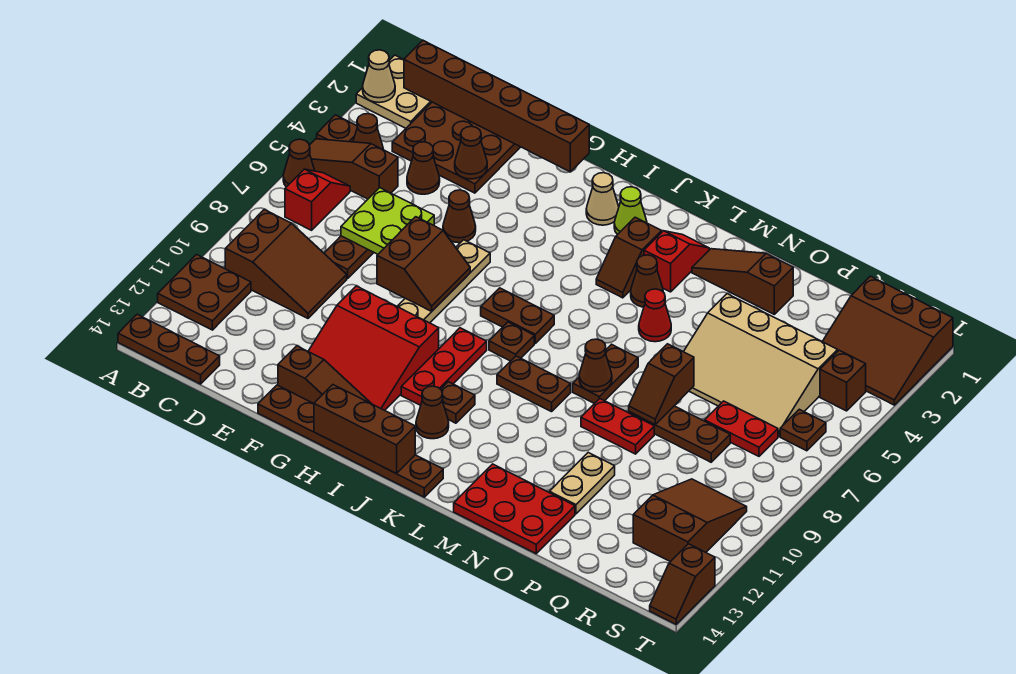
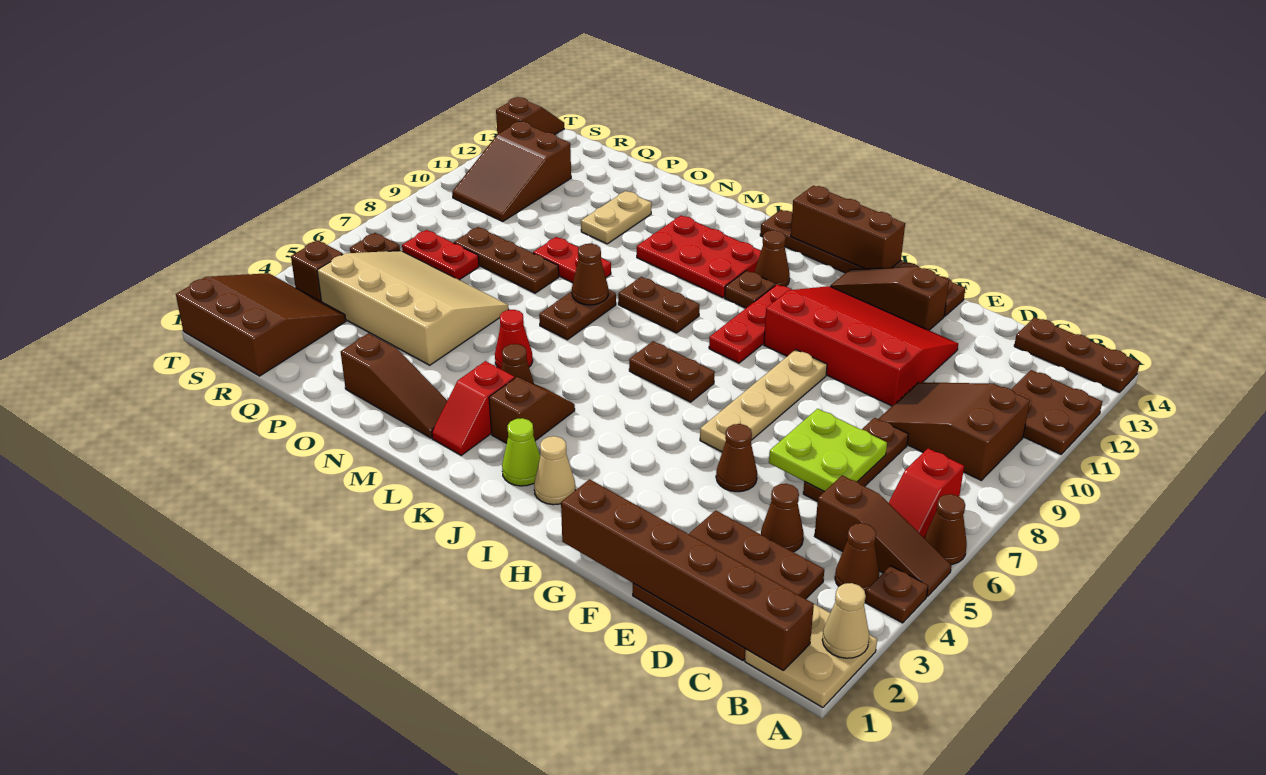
brown 1x1 cone [455,126,487,179] -> none
brown 2x2 slope [377,217,470,311] -> none
red 3x3 slope [308,286,439,410] -> red 3x4 slope [764,286,958,406]
brown 1x1 plate [489,322,534,361] -> none
red 2x3 plate [454,464,575,554] -> red 2x3 plate moved to [637,216,761,298]
brown 1x2 slope [629,344,694,424] -> none

